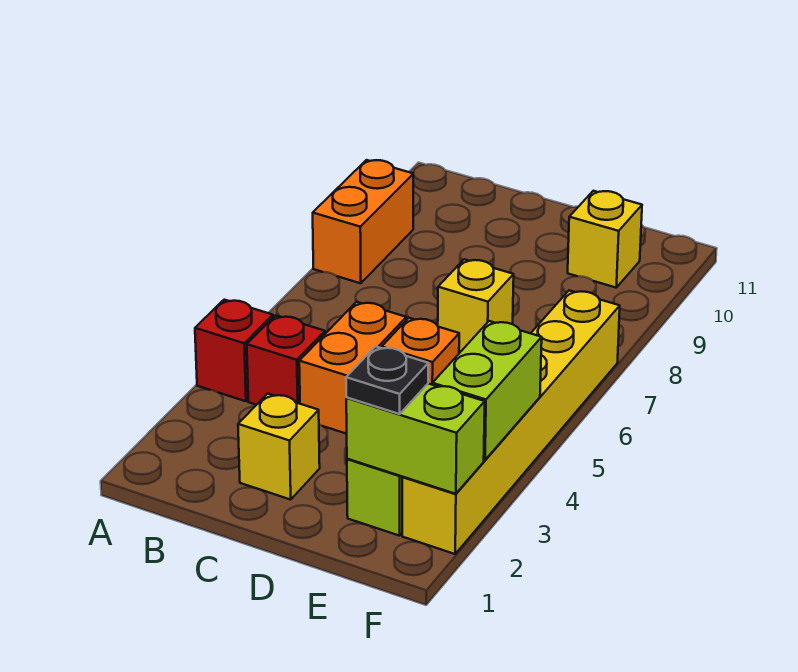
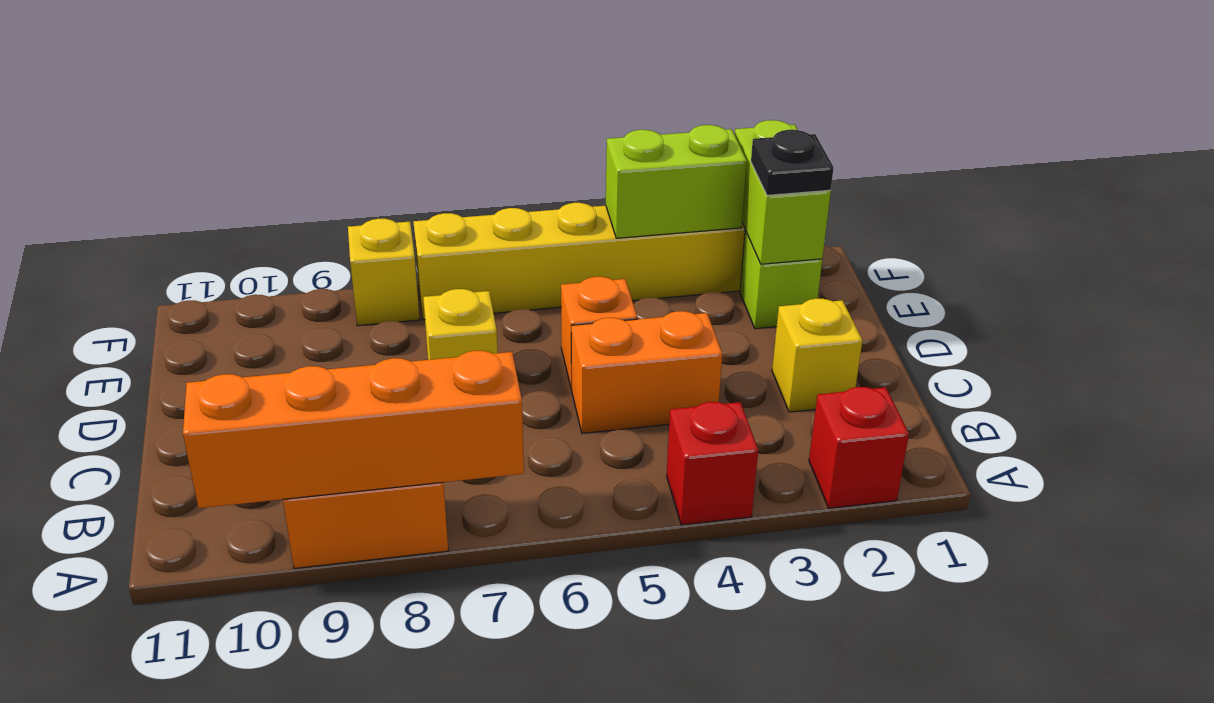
none -> orange 1x4 brick [183,351,524,508]
red 1x1 brick [247,316,325,405] -> red 1x1 brick moved to [809,387,909,508]
yellow 1x1 brick [568,191,642,288] -> yellow 1x1 brick moved to [348,219,420,326]

